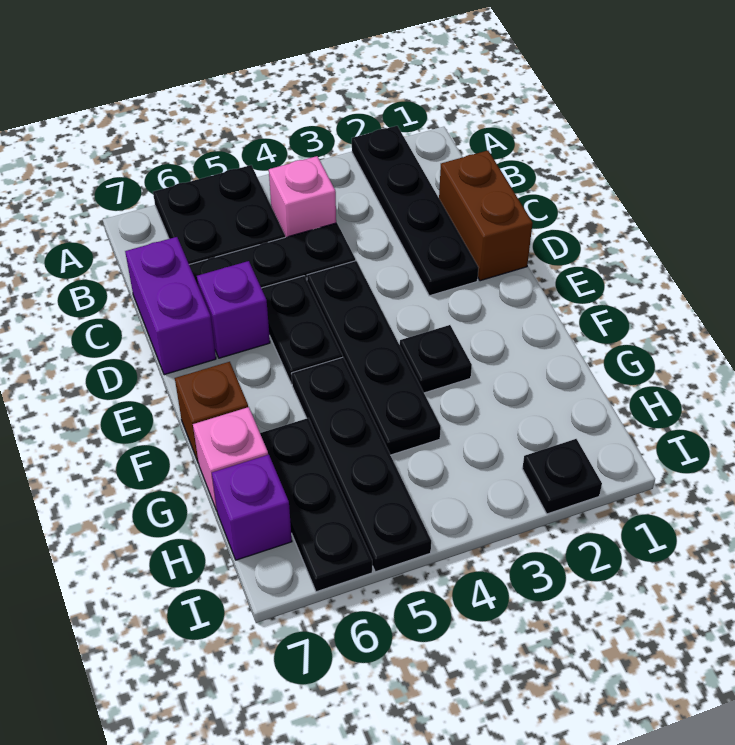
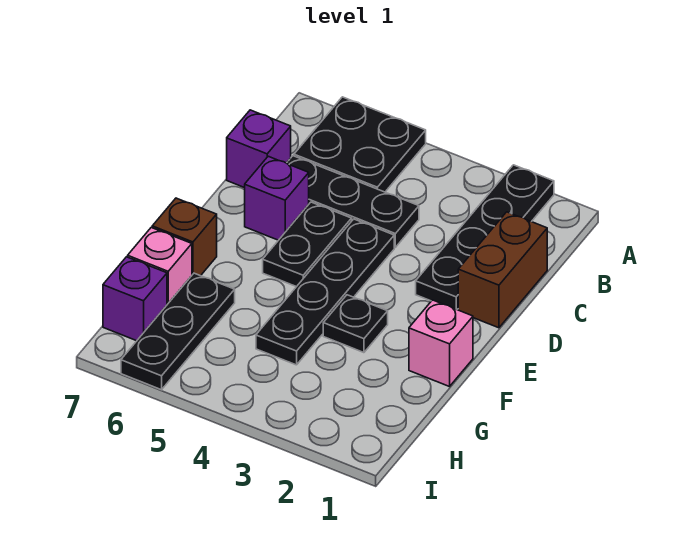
pink 1x1 brick [269,156,336,237] -> pink 1x1 brick moved to [409,300,473,387]
purple 1x2 brick [125,237,216,375] -> purple 1x1 brick [227,110,291,188]
black 1x4 plate [291,357,431,572] -> none
black 1x1 plate [522,439,602,514] -> none

